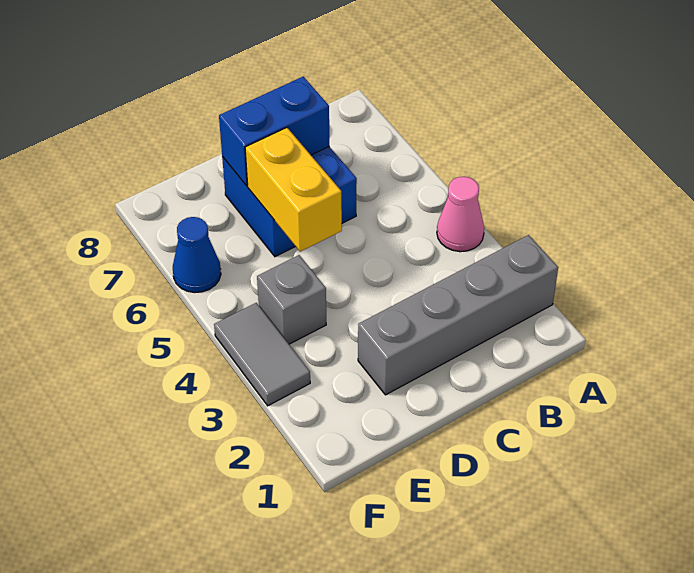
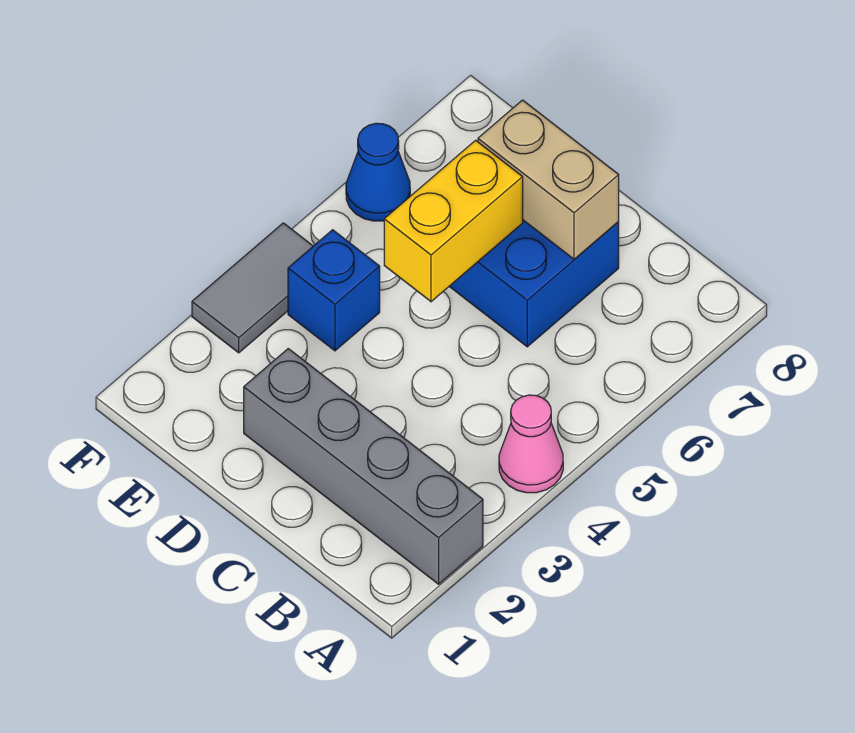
blue 1x2 brick [219,77,329,186] -> tan 1x2 brick [478,100,619,259]
grey 1x1 brick [257,255,326,344] -> blue 1x1 brick [288,230,380,351]

